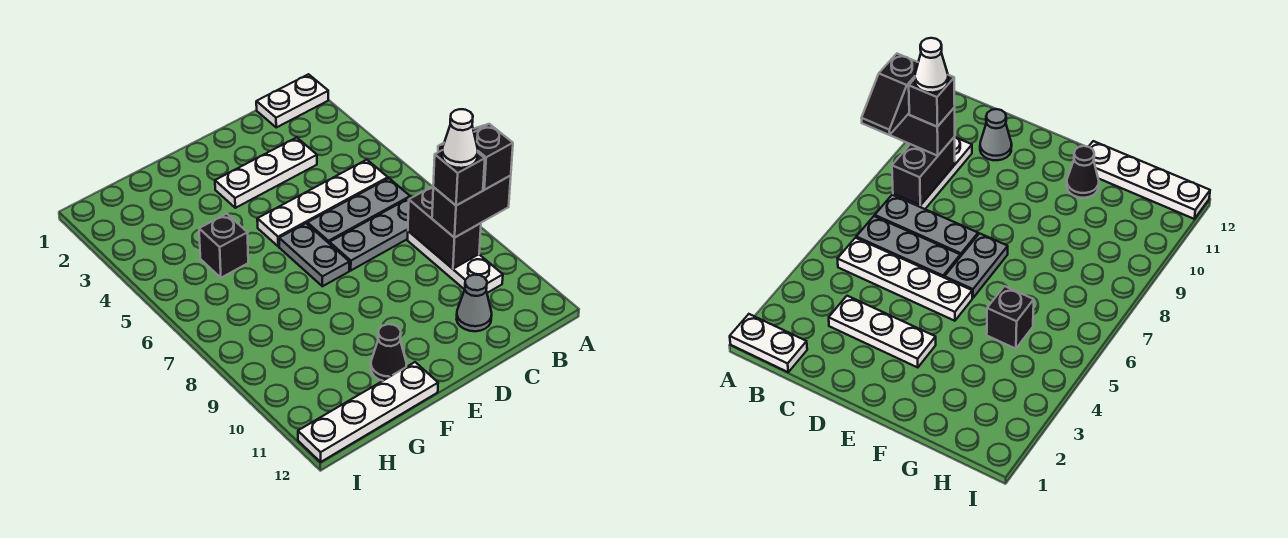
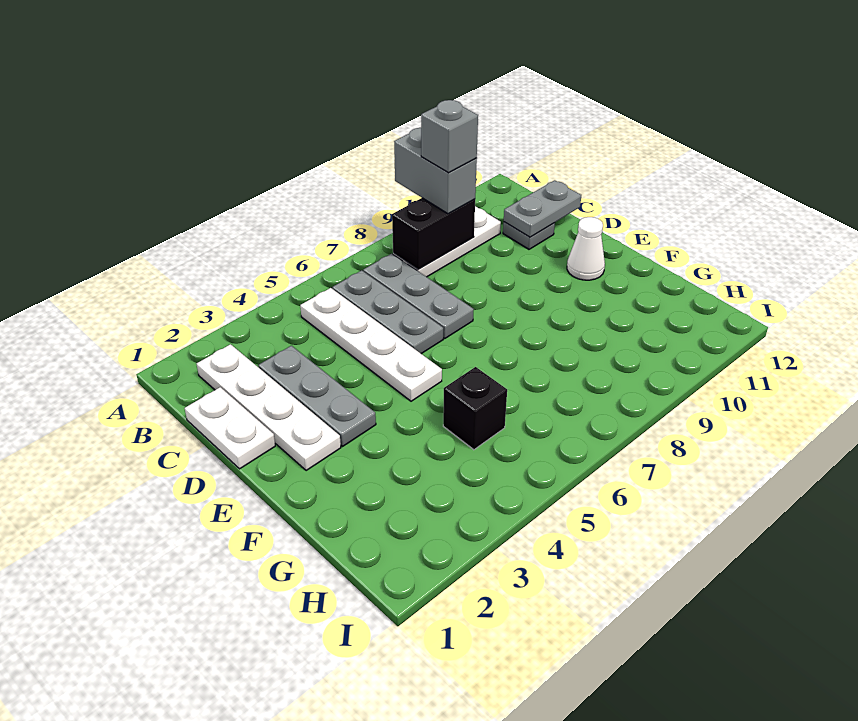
white 1x2 plate [256,74,328,127] -> white 1x2 plate moved to [185,387,275,469]
black 1x2 slope [438,124,513,190] -> none
black 1x2 brick [432,176,511,238] -> grey 1x2 brick [394,128,477,214]
black 1x1 brick [433,151,485,206] -> grey 1x1 brick [421,100,478,173]
white 1x1 cone [442,109,478,168] -> white 1x1 cone moved to [567,217,605,280]
white 1x3 plate [215,137,317,208] -> grey 1x3 plate [258,346,376,446]
grey 1x1 cone [457,275,492,331] -> grey 1x1 plate [503,222,555,249]
grey 1x2 plate [279,223,350,286] -> grey 1x2 plate moved to [504,180,581,237]
black 1x1 cone [371,324,407,381] -> none
white 1x4 plate [298,362,438,462] -> white 1x4 plate moved to [197,344,341,471]

